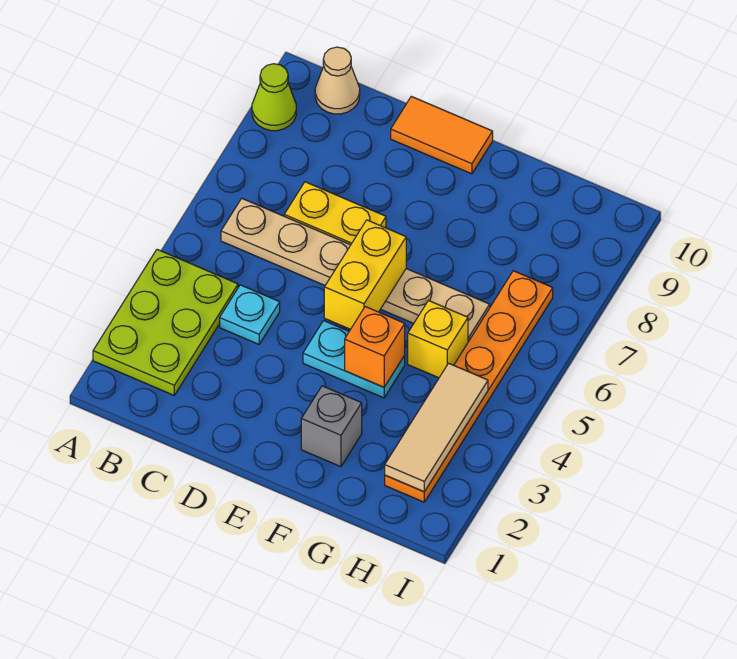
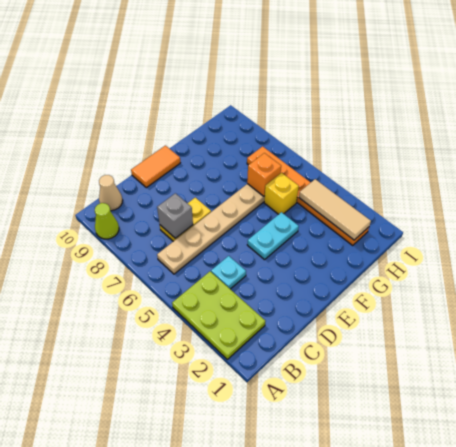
yellow 1x2 brick [324,220,406,329] -> none
grey 1x1 brick [301,386,362,467] -> grey 1x1 brick moved to [157,193,193,238]
orange 1x1 brick [345,307,405,387] -> orange 1x1 brick moved to [247,153,281,196]

